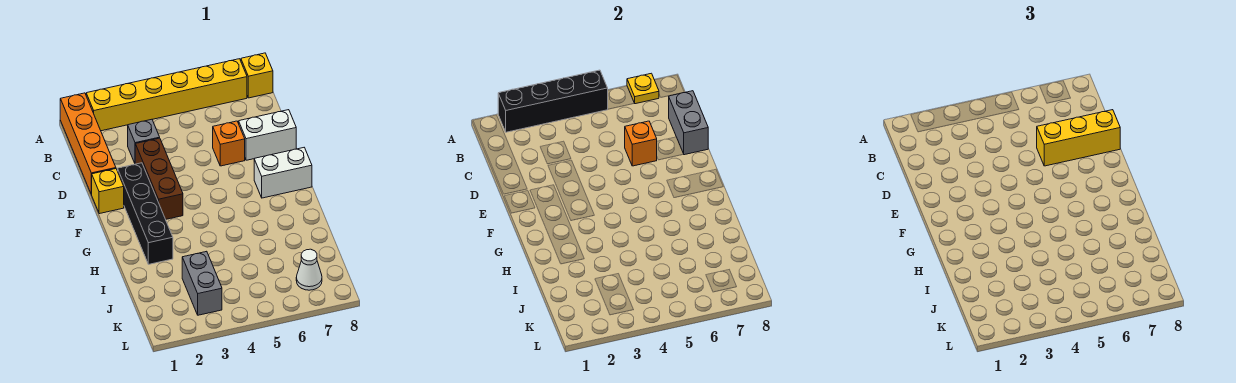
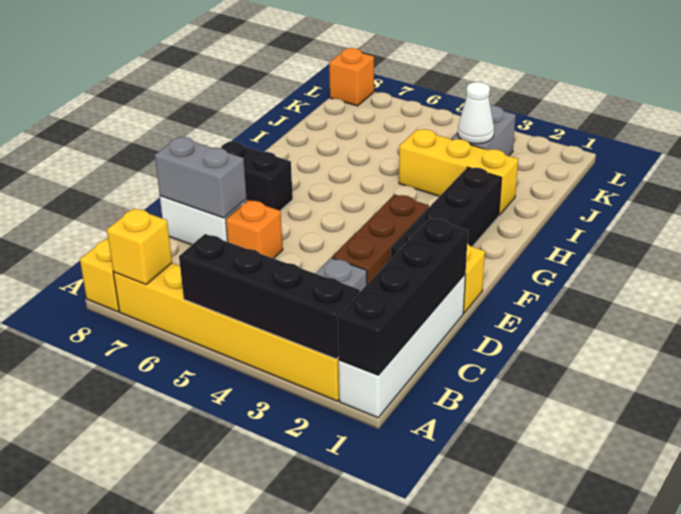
orange 1x4 brick [60,93,116,194] -> white 1x4 brick [339,274,466,418]
none -> black 1x4 brick [338,218,468,375]
yellow 1x1 plate [627,73,659,104] -> yellow 1x1 brick [107,208,172,284]
grey 1x2 brick [669,91,708,155] -> grey 1x2 brick turned to [155,137,247,218]
orange 1x1 brick [625,121,657,166] -> orange 1x1 brick moved to [329,48,374,106]
yellow 1x3 brick [1037,110,1120,166] -> yellow 1x3 brick moved to [399,129,518,215]
white 1x2 brick [254,148,312,198] -> black 1x2 brick [221,142,293,211]
white 1x1 cone [296,249,322,290] -> white 1x1 cone moved to [458,82,494,144]

